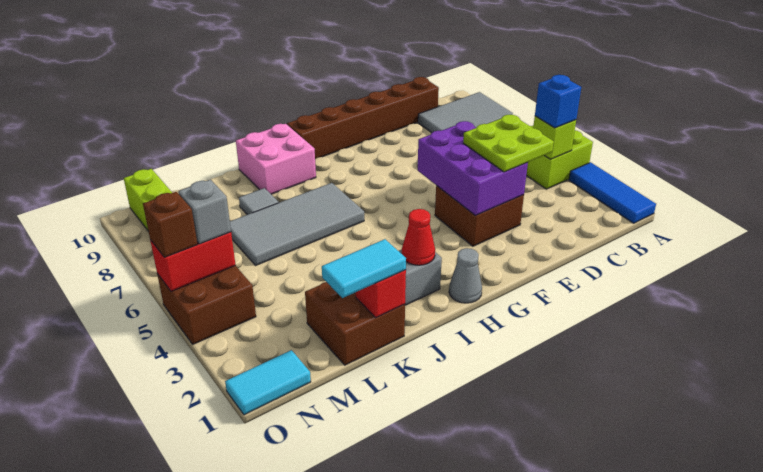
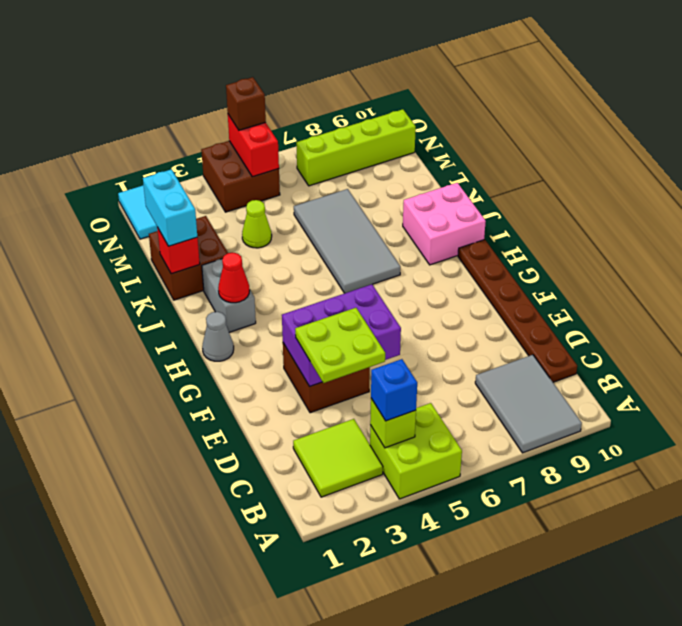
blue 1x3 tile [569,162,656,223] -> none
none -> lime 2x2 tile [293,419,383,497]
brown 1x6 brick [287,77,439,159] -> brown 1x6 plate [458,240,577,382]
cyan 1x2 tile [322,239,406,298] -> cyan 1x2 brick [143,169,197,246]
grey 1x1 tile [239,188,279,215] -> none
none -> lime 1x1 cone [242,200,272,248]
grey 1x1 brick [178,180,231,244] -> none

